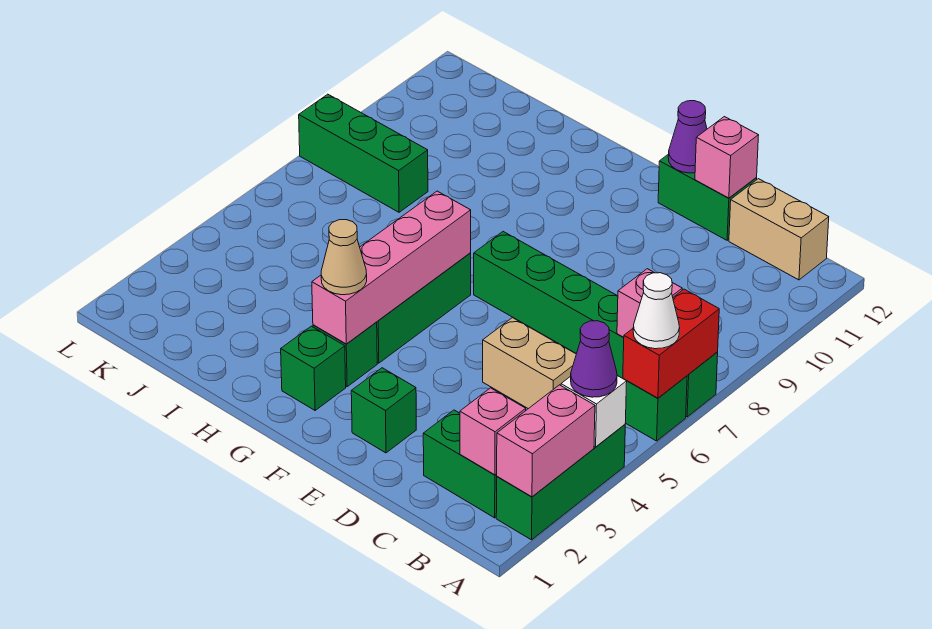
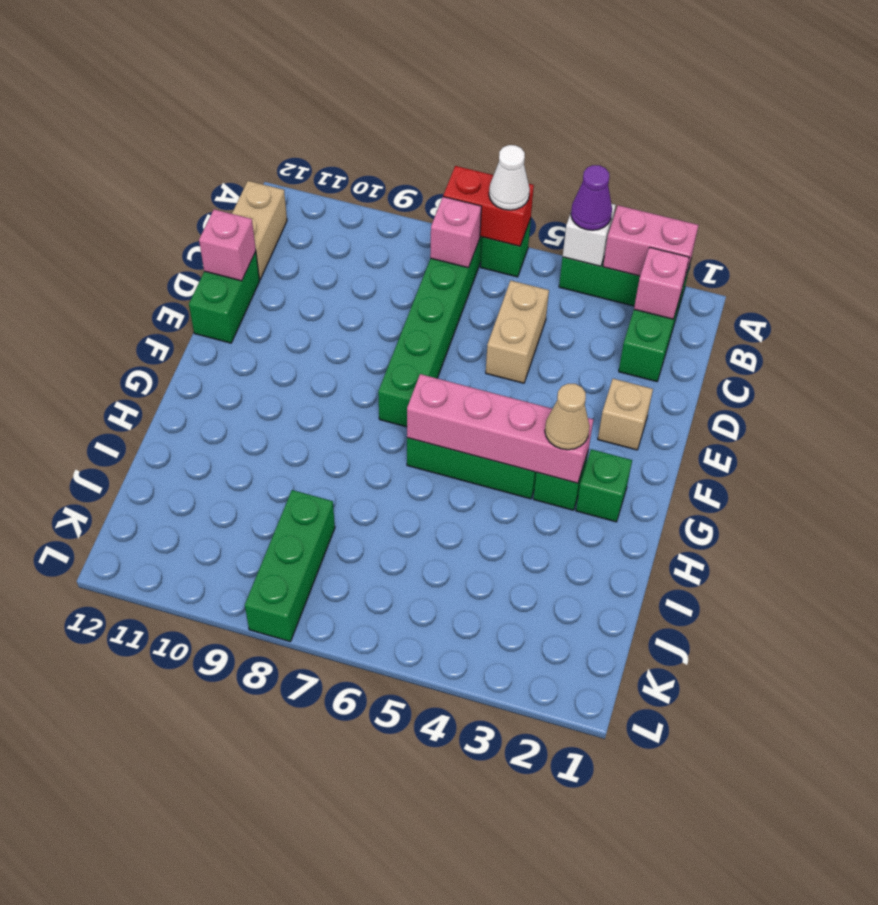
green 1x1 brick [351,368,416,453] -> tan 1x1 brick [598,379,653,450]
purple 1x1 cone [668,101,707,173] -> none

